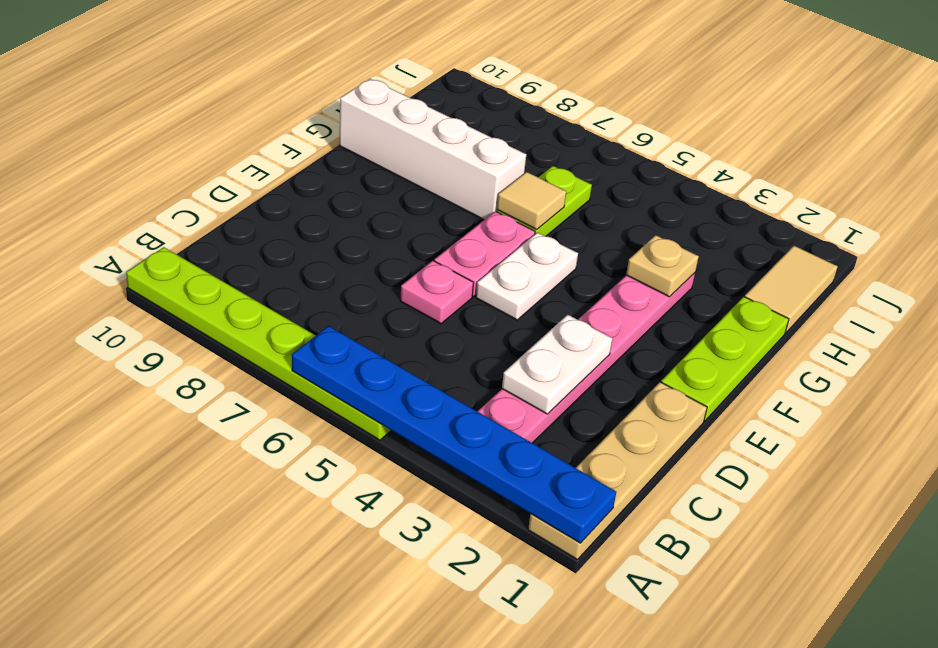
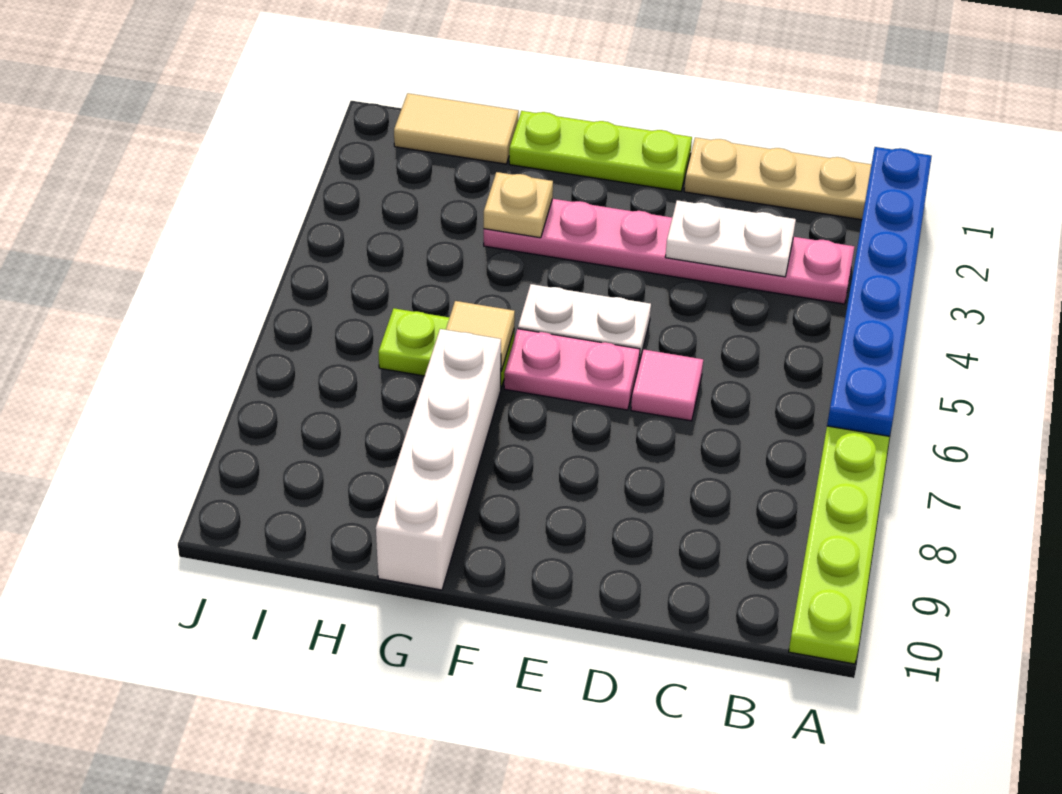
pink 1x1 plate [400,261,474,324] -> pink 1x1 tile [631,349,703,421]

